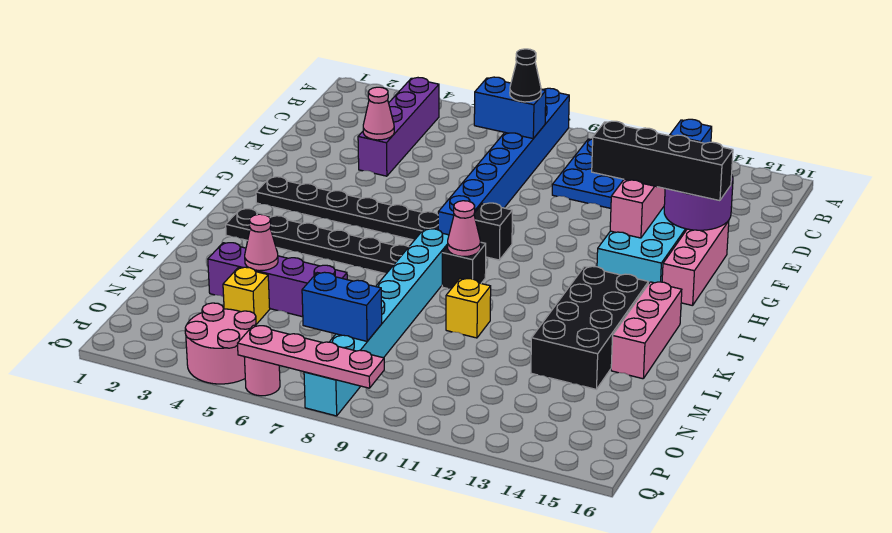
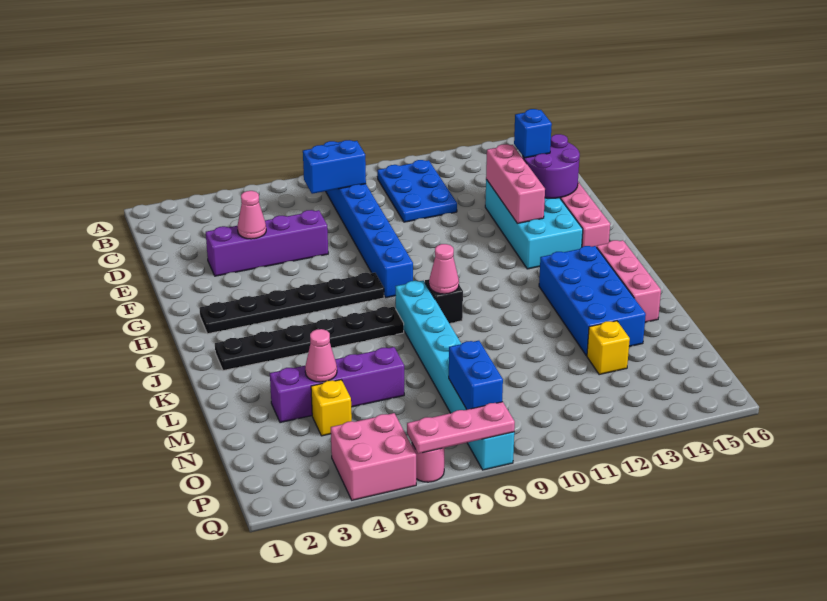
purple 1x4 brick [358,78,439,176] -> purple 1x4 brick turned to [206,210,328,276]
black 1x1 cone [510,49,541,102] -> none
black 1x4 brick [592,121,733,201] -> none
black 1x1 brick [474,203,512,260] -> none
black 2x4 brick [531,266,648,389] -> blue 2x4 brick [539,246,646,356]
yellow 1x1 brick [446,279,491,338] -> yellow 1x1 brick moved to [587,321,630,375]
blue 1x2 brick [302,272,382,341] -> blue 1x2 brick turned to [449,341,503,410]
pink 2x2 round brick [185,303,256,384] -> pink 2x2 brick [331,413,416,500]
pink 1x4 plate [238,325,384,388] -> pink 1x3 plate [407,402,515,454]

